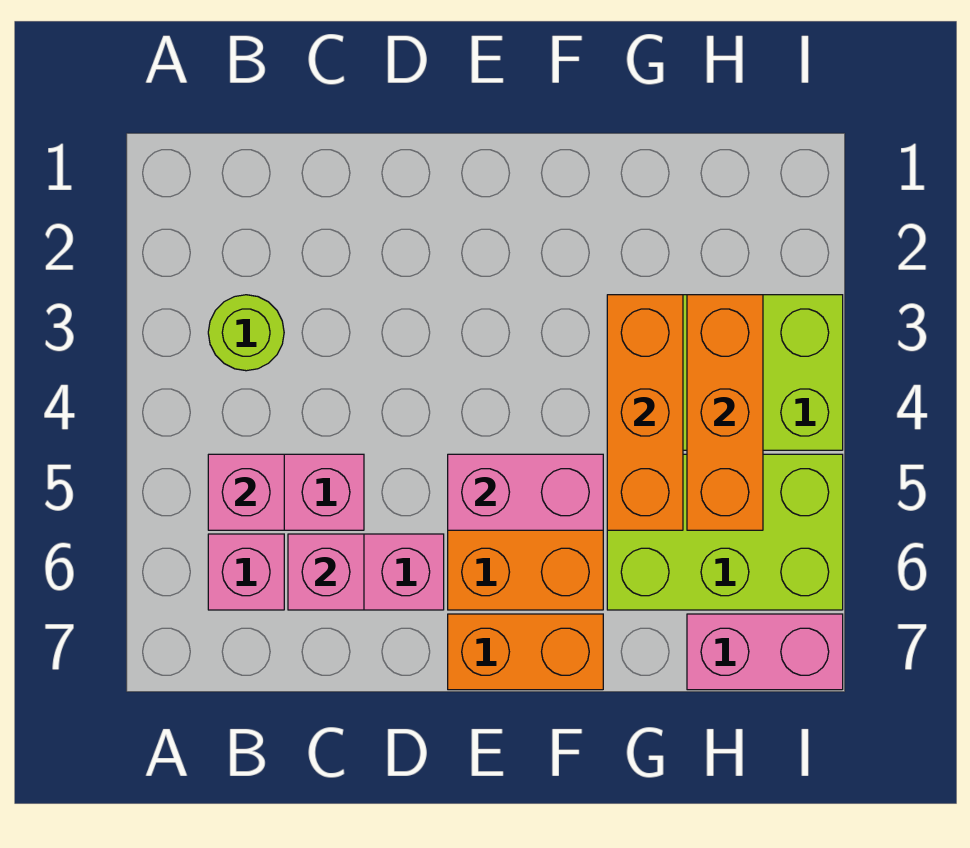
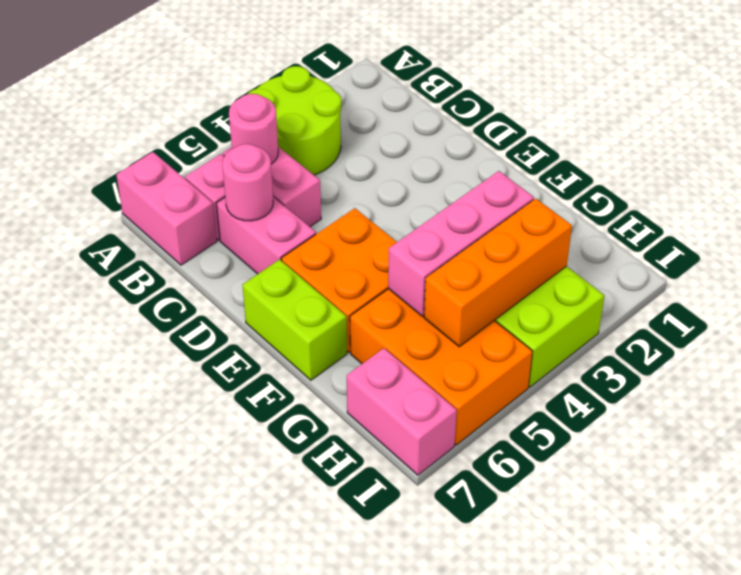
lime 1x1 round brick [208,295,284,371] -> lime 2x2 round brick [248,66,341,175]
pink 1x1 brick [208,454,284,530] -> pink 1x1 round brick [229,94,278,164]
pink 1x1 brick [288,534,364,610] -> pink 1x1 round brick [222,144,273,221]
pink 1x2 brick [448,454,603,530] -> pink 1x2 brick moved to [116,152,217,265]
orange 1x2 brick [448,614,603,690] -> lime 1x2 brick [243,259,347,380]
orange 1x3 brick [607,295,683,530] -> pink 1x3 brick [388,171,534,316]
lime 2x3 brick [607,454,843,610] -> orange 2x3 brick [350,289,533,445]

